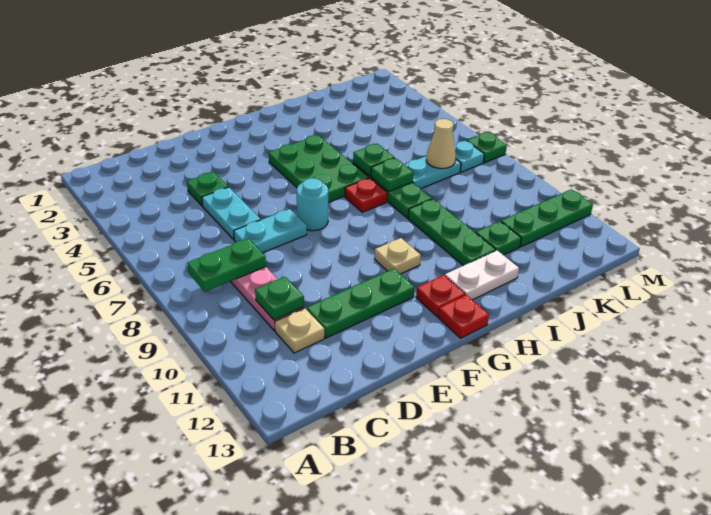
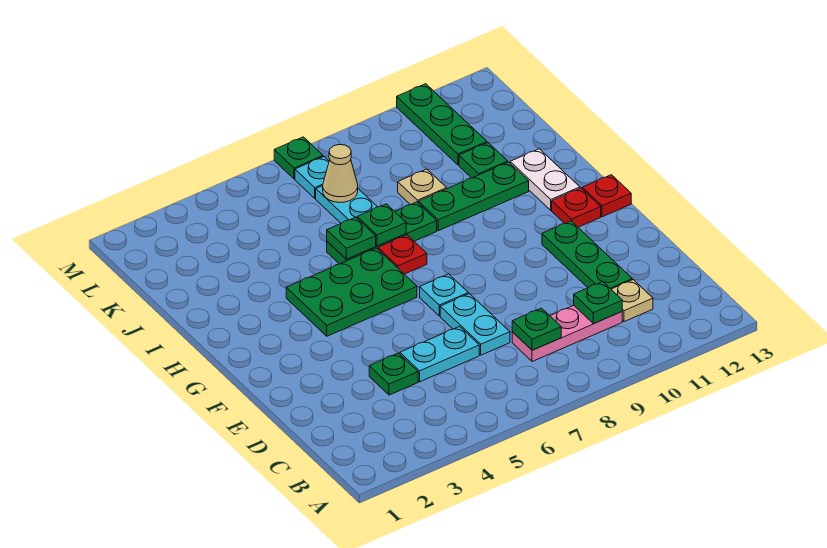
green 1x2 plate [187,238,266,292] -> green 1x1 plate [512,308,561,350]
cyan 1x1 round brick [297,178,328,231] -> cyan 1x1 plate [420,274,468,316]
tan 1x1 plate [374,238,421,274] -> tan 1x1 plate moved to [398,169,447,205]

